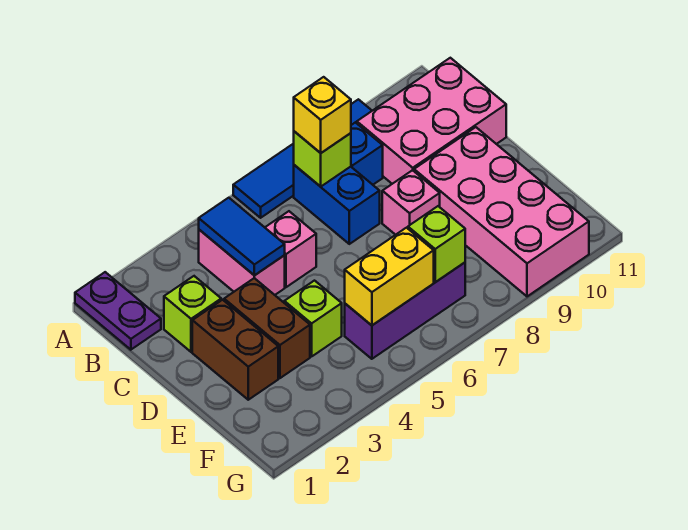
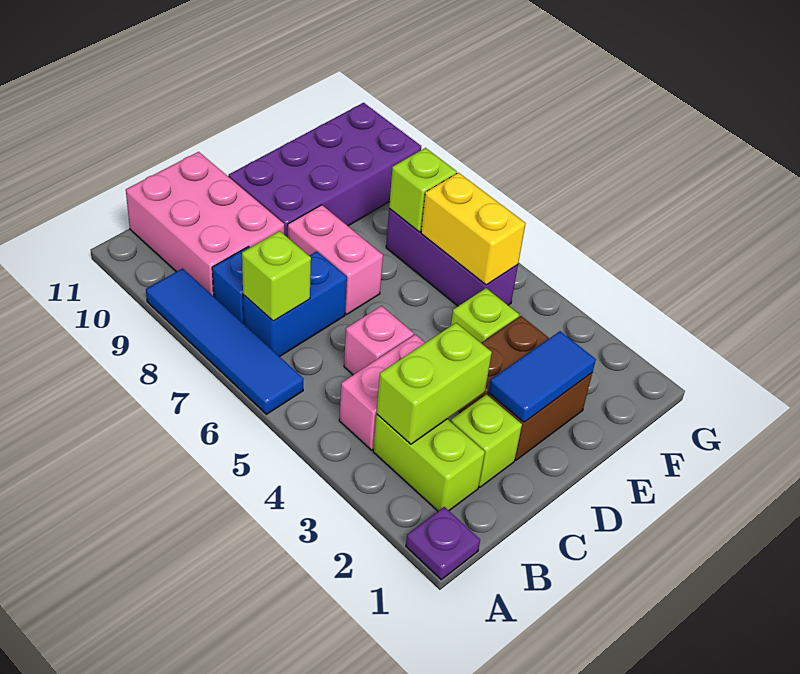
purple 1x2 plate [75,272,161,350] -> purple 1x1 plate [406,507,480,580]
none -> lime 1x2 brick [373,414,485,511]
none -> lime 1x2 brick [377,323,492,444]
blue 1x2 tile [199,198,285,275] -> blue 1x2 tile moved to [488,331,596,422]
yellow 1x1 brick [294,77,351,153] -> none
pink 1x1 brick [382,170,440,235] -> pink 1x2 brick [288,205,383,314]
pink 2x4 brick [414,127,589,296] -> purple 2x4 brick [229,103,421,237]

